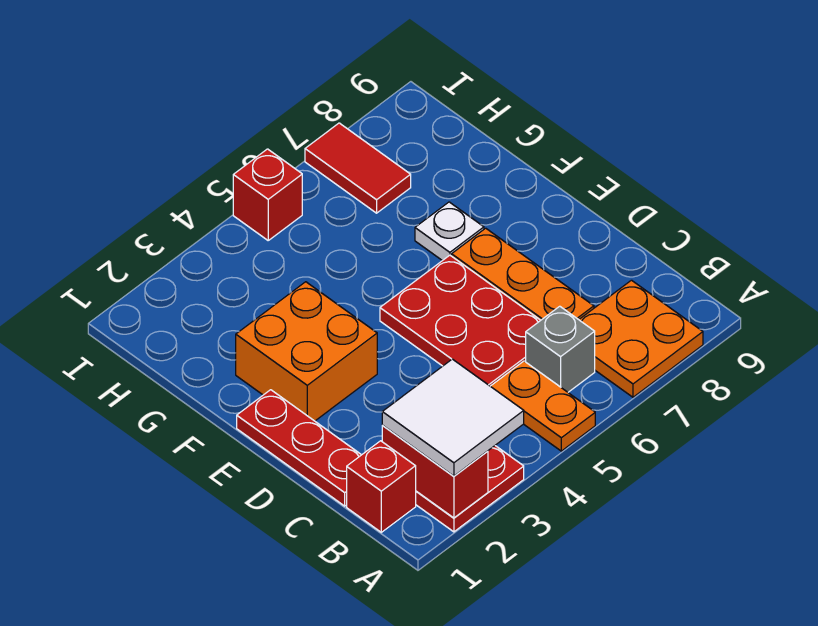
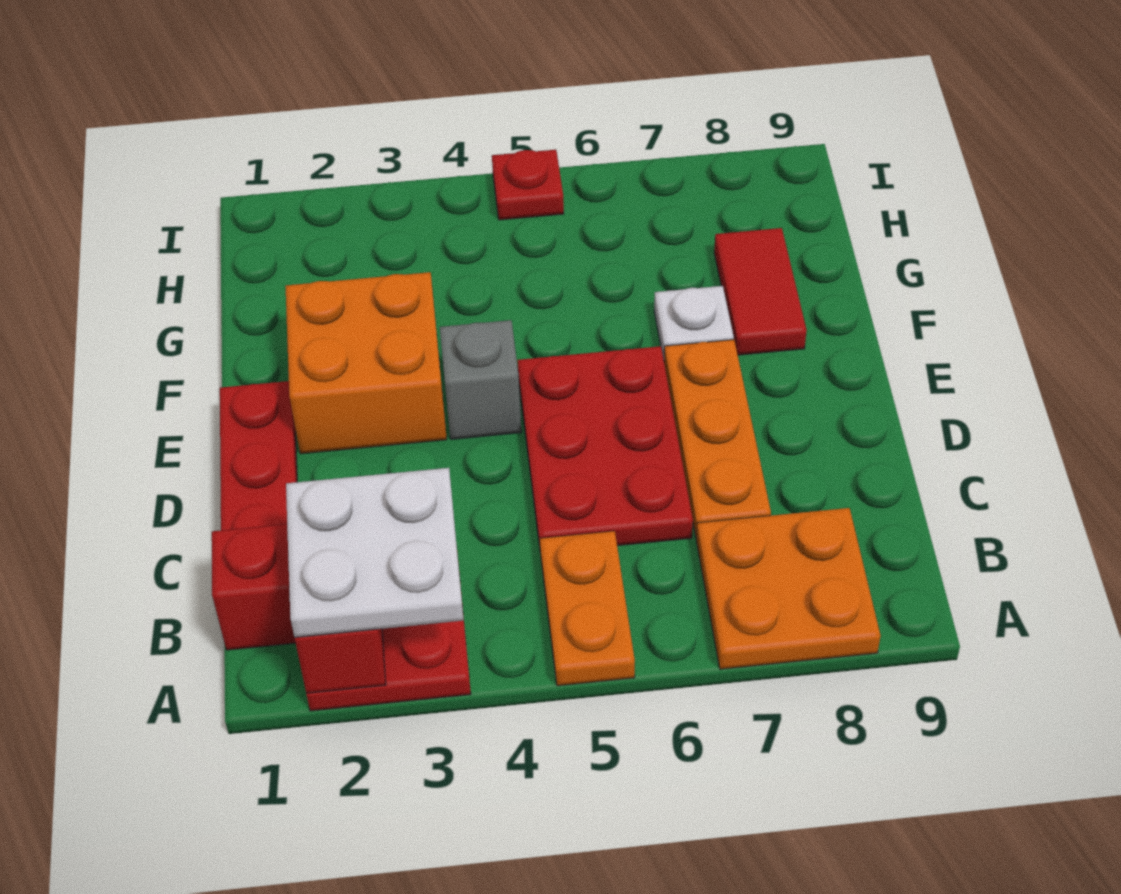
white 2x2 tile [382,359,524,476] -> white 2x2 plate [286,468,464,637]
grey 1x1 brick [526,306,595,392] -> grey 1x1 brick moved to [440,320,521,439]
red 1x2 tile [305,123,411,213] -> red 1x2 tile moved to [714,228,807,355]
red 1x1 brick [233,149,302,240] -> red 1x1 plate [492,150,564,220]

